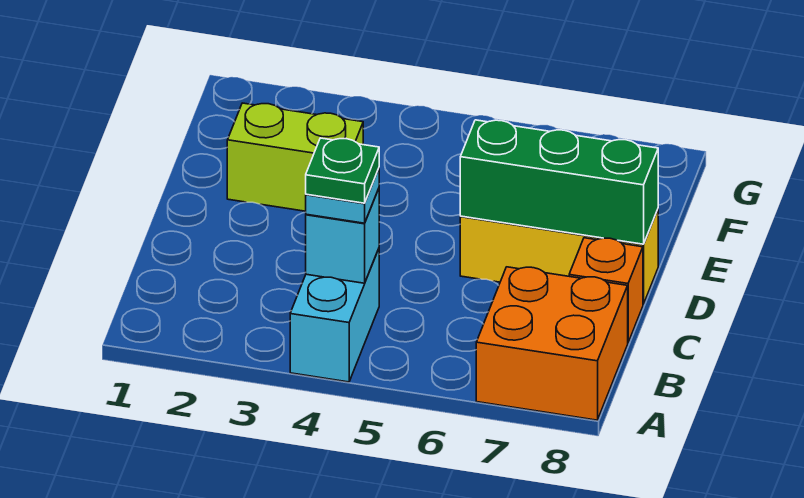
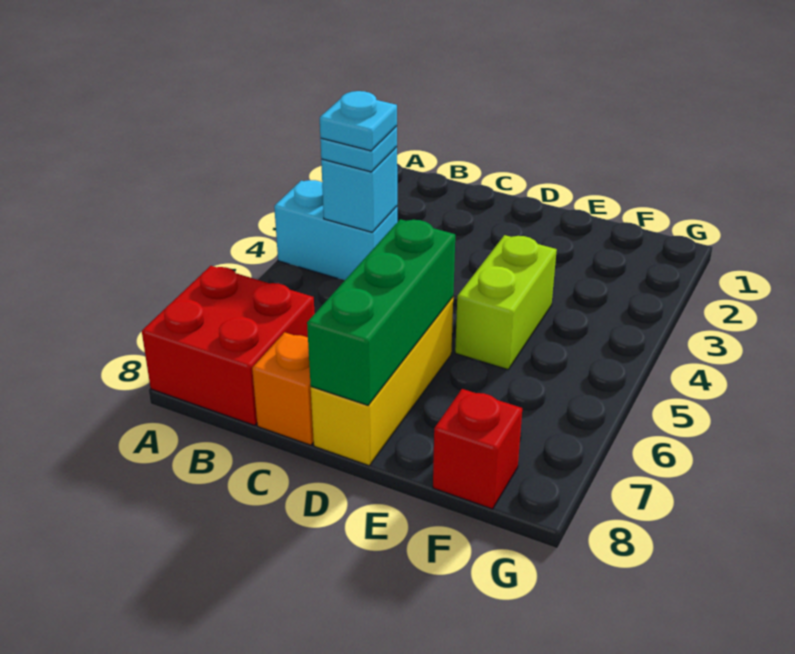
orange 2x2 brick [476,267,628,420] -> red 2x2 brick [142,266,315,426]
green 1x1 plate [306,138,379,203] -> cyan 1x1 plate [320,91,397,151]
lime 1x2 brick [227,103,363,211] -> lime 1x2 brick moved to [455,235,557,370]
none -> red 1x1 brick [433,389,522,509]

